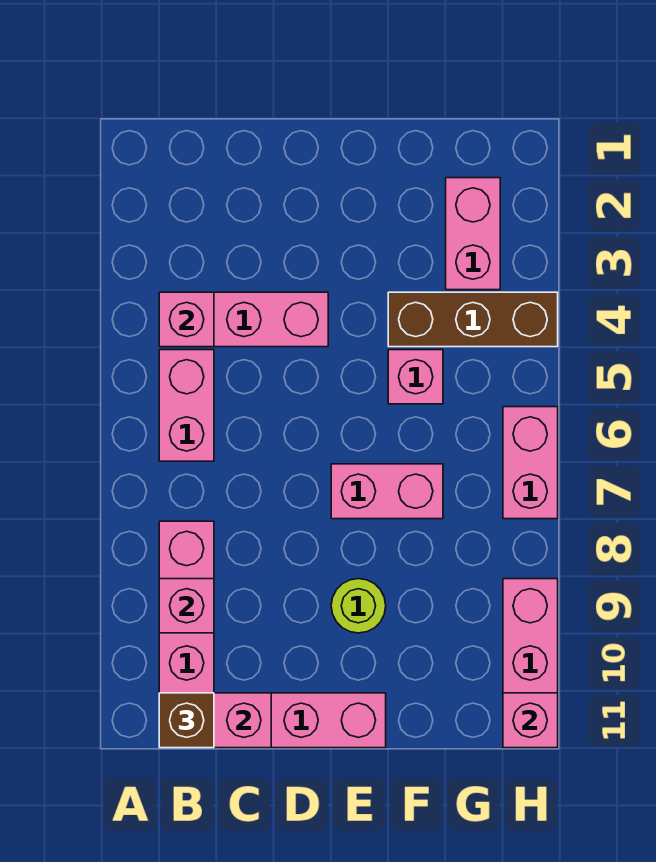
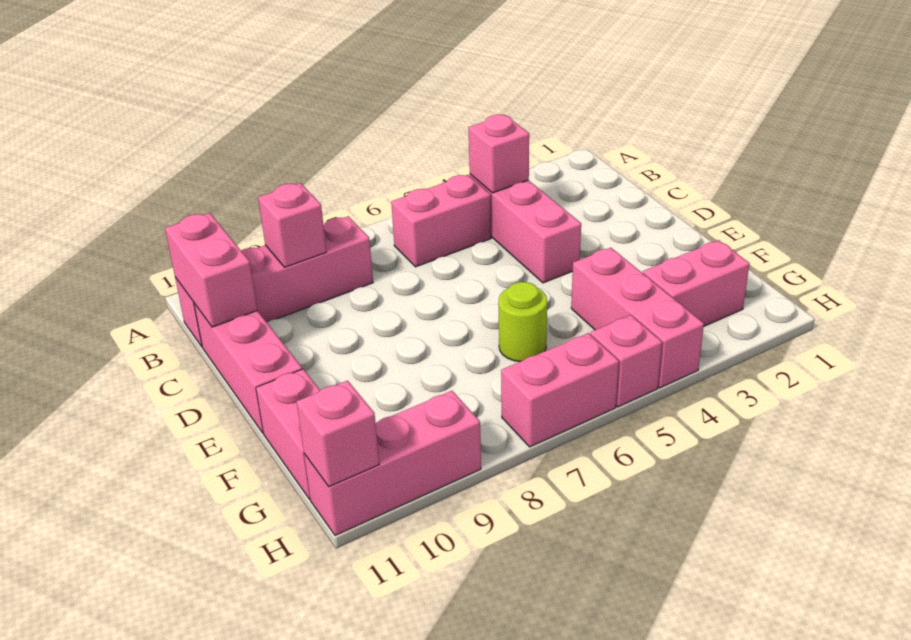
brown 1x1 brick [159,693,214,748] -> none
pink 1x2 brick [331,464,443,519] -> pink 1x2 brick moved to [256,369,320,499]
lime 1x1 round brick [331,579,386,633] -> lime 1x1 round brick moved to [499,282,547,362]
brown 1x3 brick [388,292,558,347] -> pink 1x3 brick [571,248,704,388]
pink 1x1 brick [388,350,443,404] -> pink 1x1 brick moved to [590,315,662,407]

